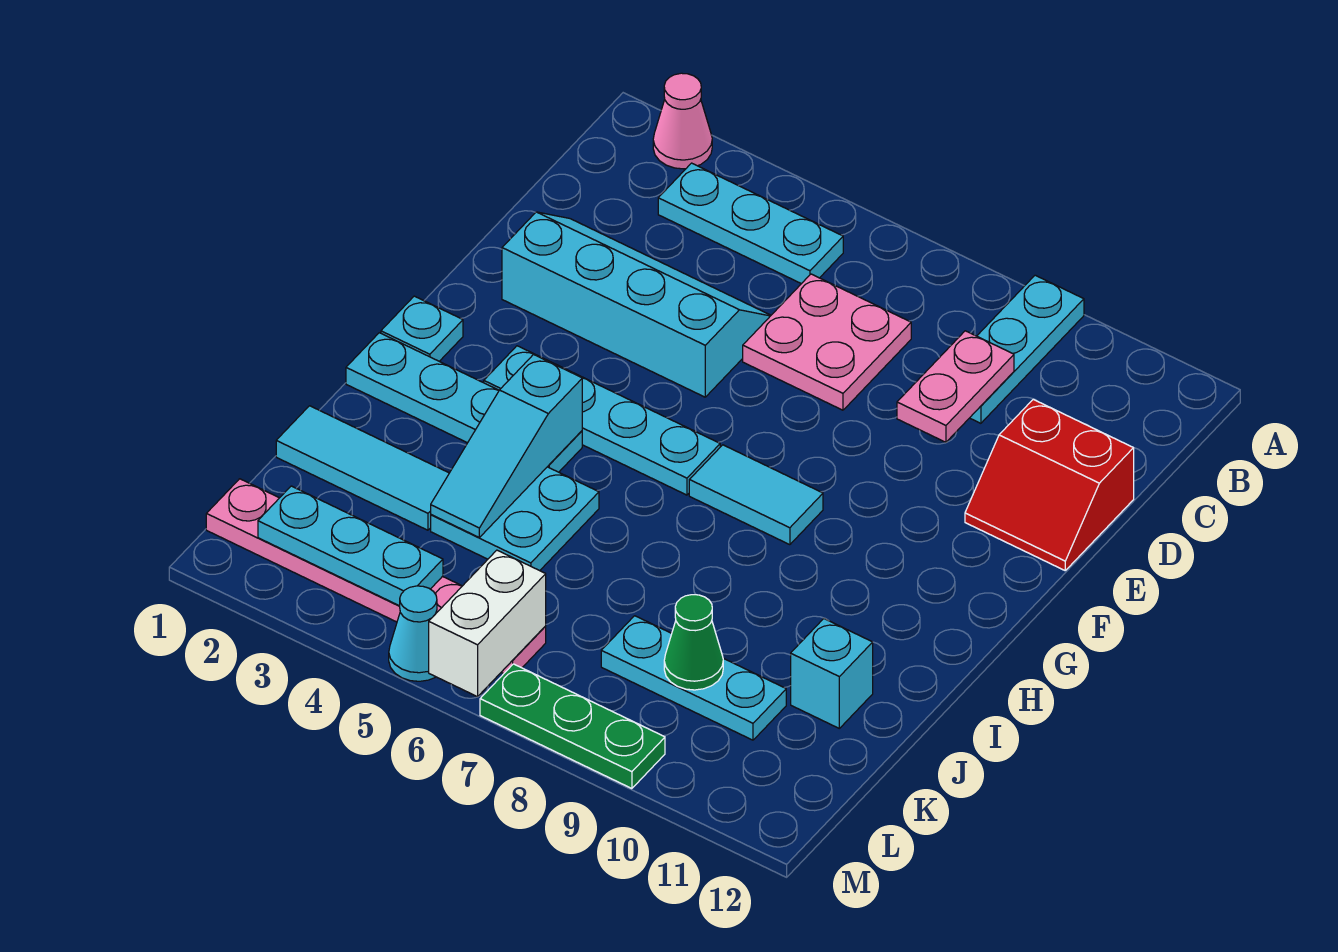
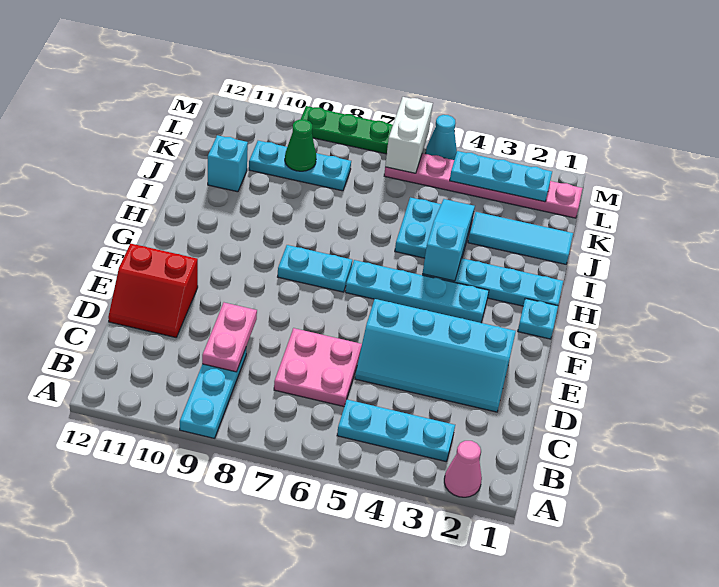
red 2x2 slope [965,399,1134,570] -> red 2x2 slope turned to [108,244,198,337]
cyan 1x2 tile [689,445,823,545] -> cyan 1x2 plate [278,245,352,292]

